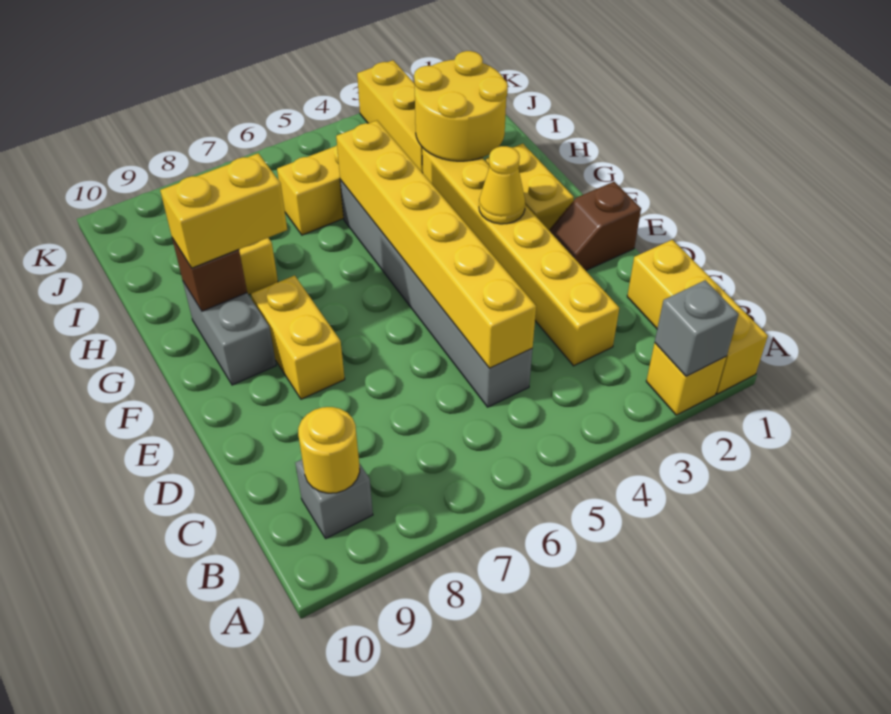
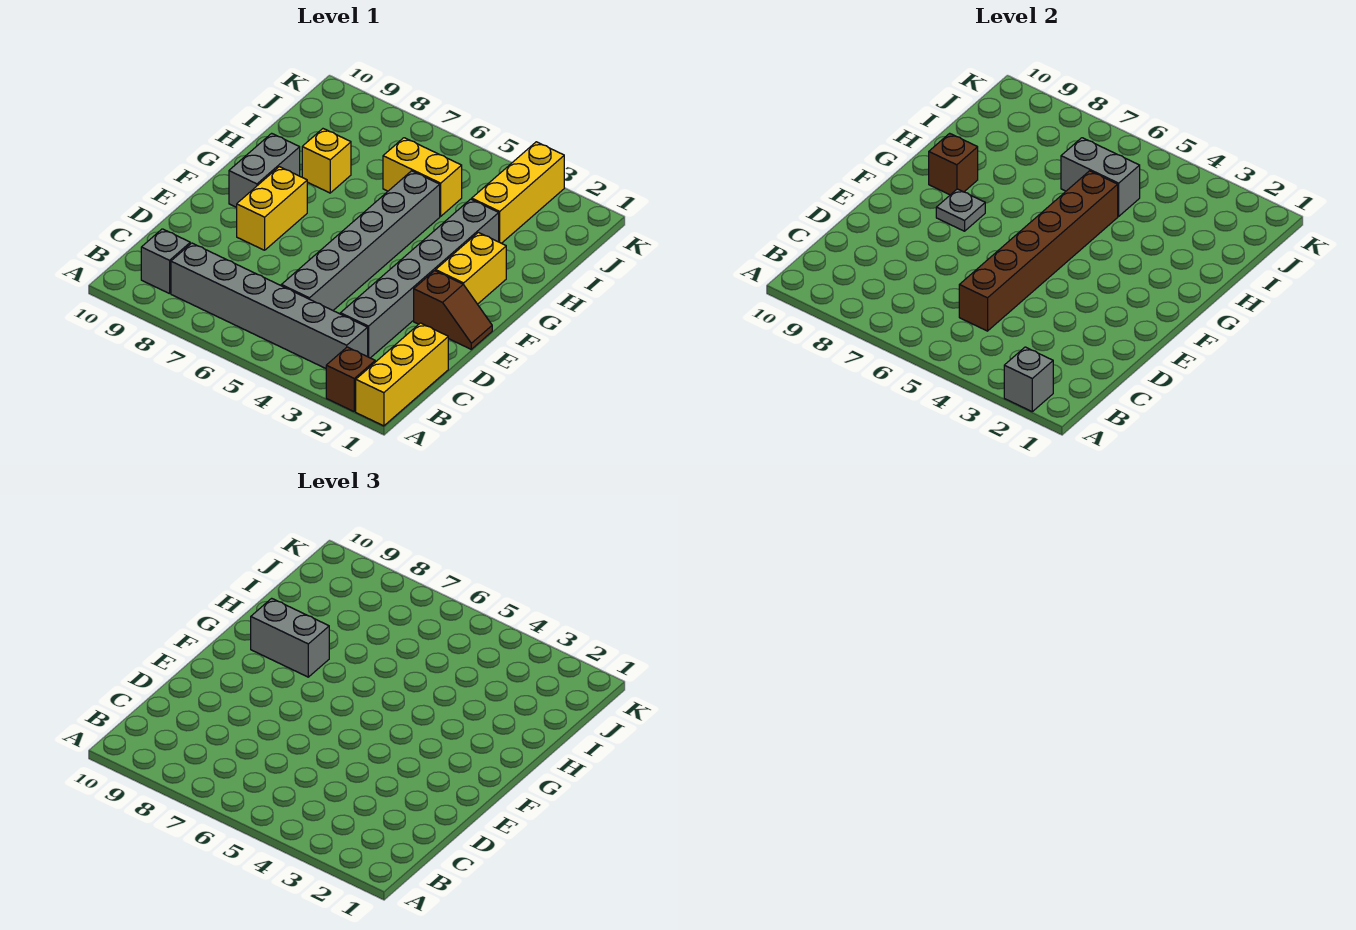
yellow 1x1 brick [646,343,726,415] -> brown 1x1 brick [326,347,375,412]
none -> grey 1x6 brick [171,243,368,368]
yellow 1x1 round brick [298,407,360,493] -> none
yellow 1x6 brick [422,147,619,366] -> grey 1x6 brick [340,199,499,358]
yellow 1x6 brick [336,120,536,368] -> brown 1x6 brick [959,171,1118,331]
brown 1x2 slope [549,182,641,270] -> brown 1x2 slope turned to [414,271,492,349]
yellow 1x1 cone [479,146,525,224] -> none
none -> grey 1x1 plate [936,189,985,231]
yellow 1x2 brick [160,153,287,268] -> grey 1x2 brick [251,598,329,677]
yellow 2x2 round brick [414,51,508,161] -> none
none -> grey 1x2 brick [1061,138,1140,216]

